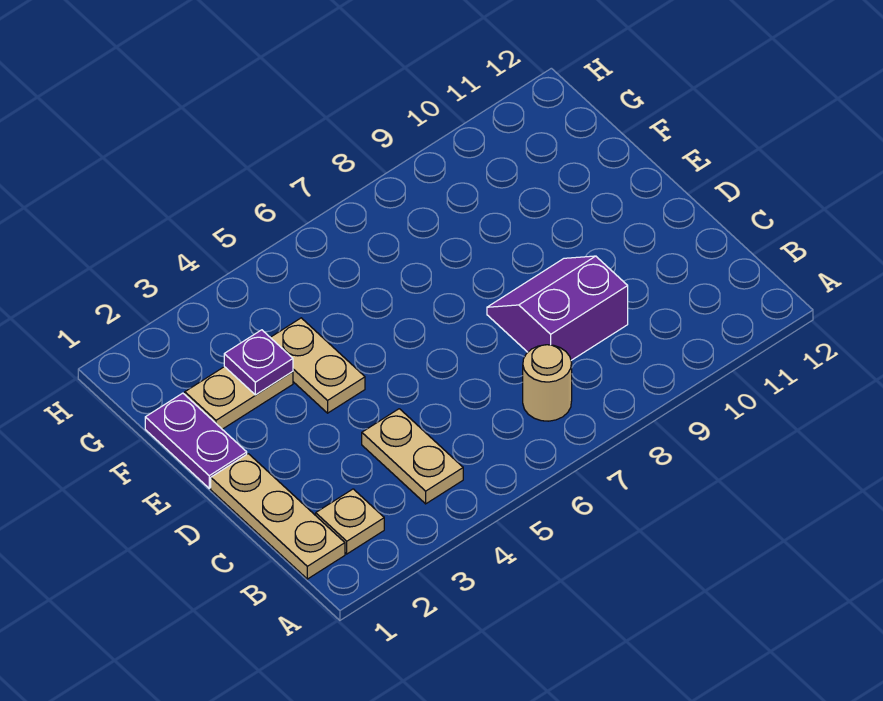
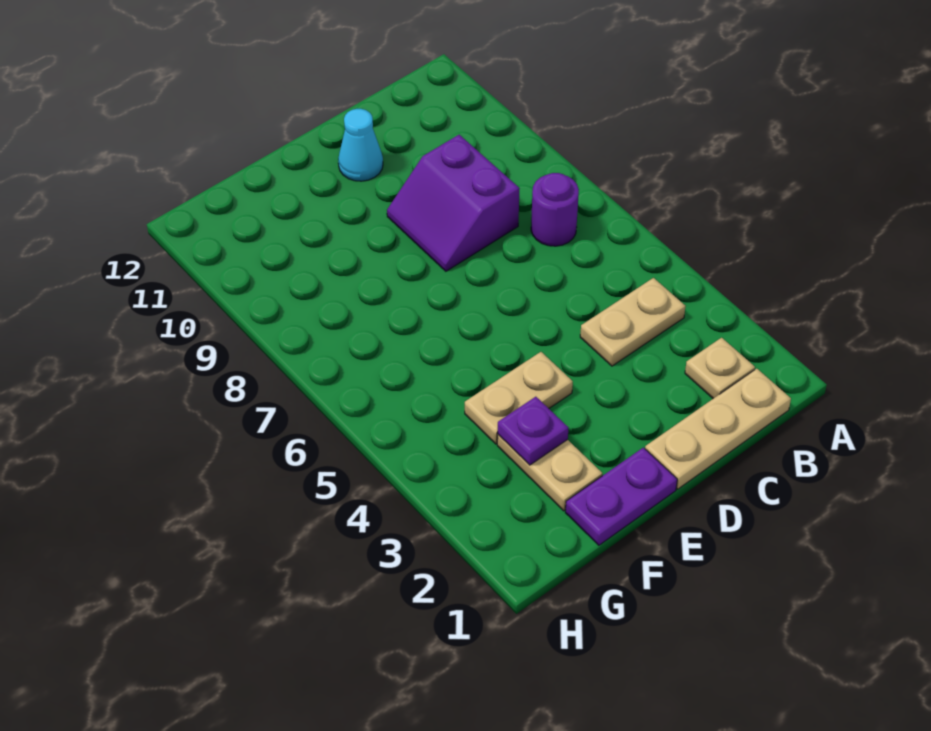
tan 1x1 round brick [523,345,572,421] -> purple 1x1 round brick [531,173,579,246]
none -> cyan 1x1 cone [338,109,383,181]

